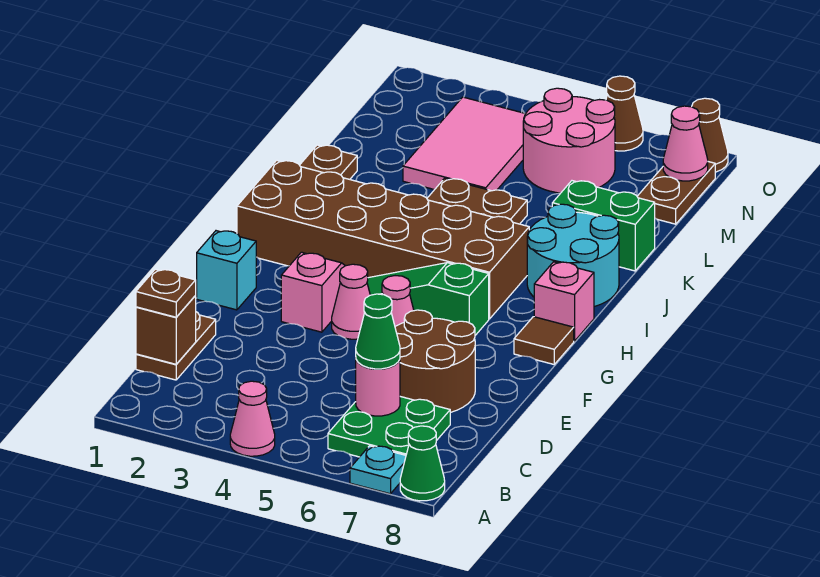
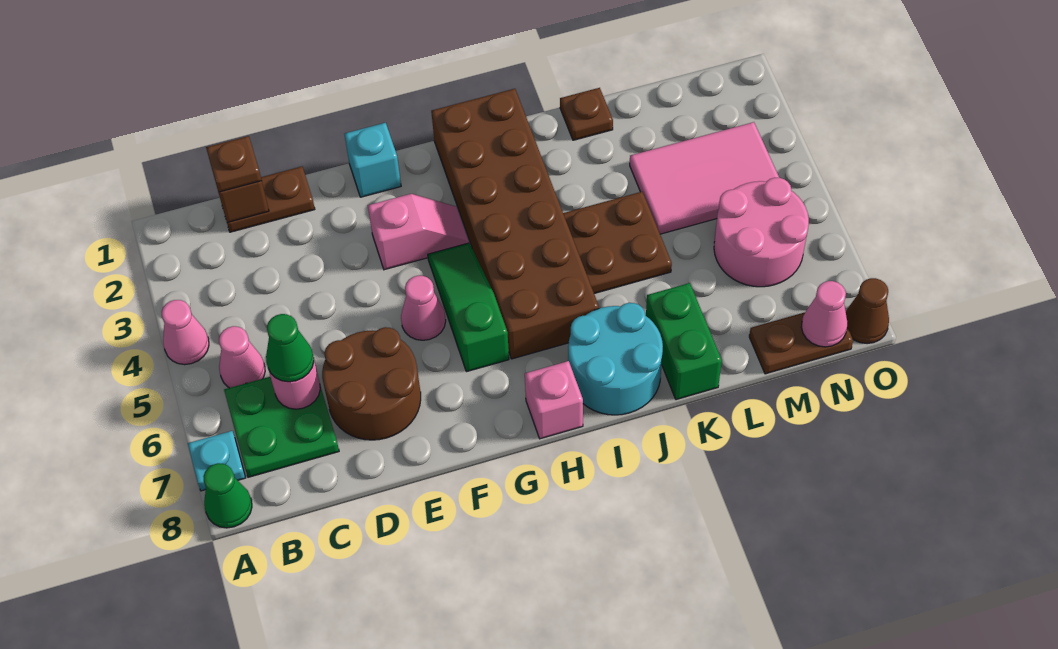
pink 1x1 cone [332,264,370,339] -> pink 1x1 cone moved to [219,326,265,388]
brown 1x1 tile [514,317,574,364] -> none
brown 1x1 cone [606,76,643,151] -> none

